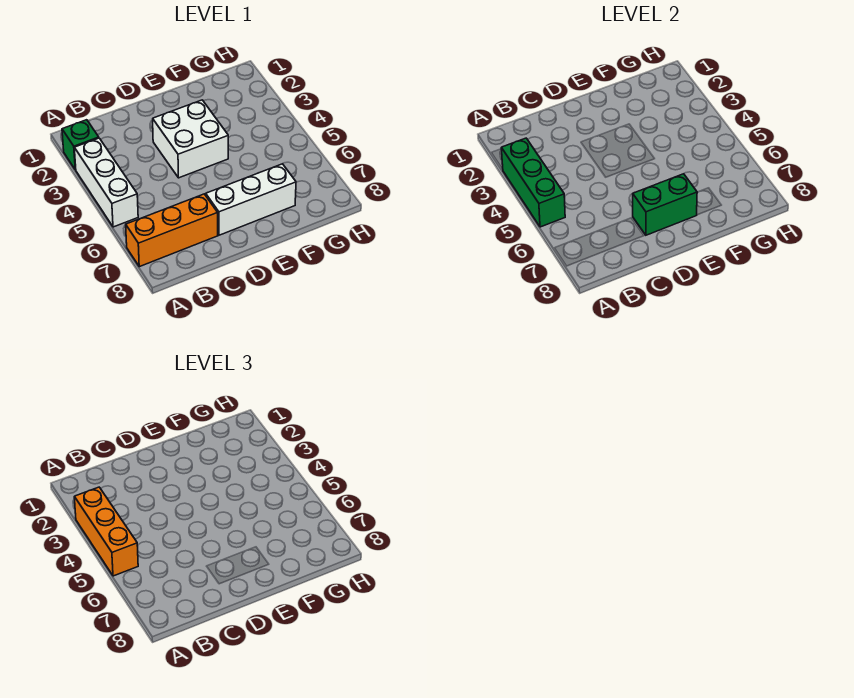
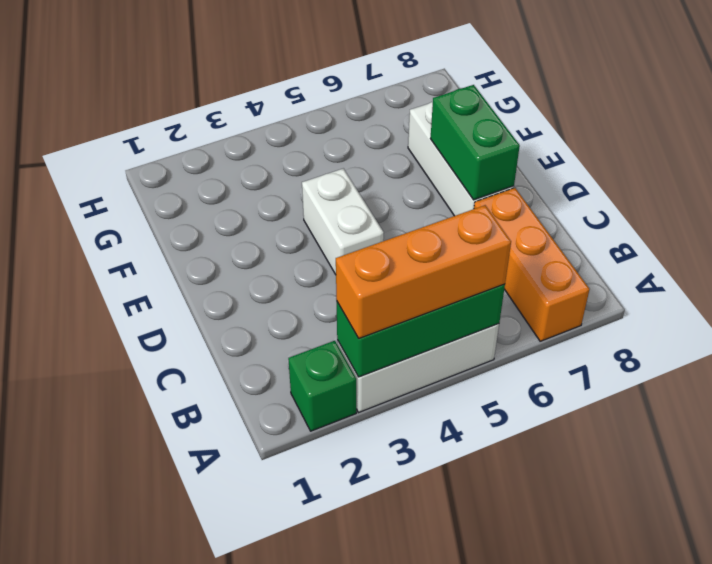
white 2x2 brick [153,100,228,178] -> white 1x2 brick [302,168,384,275]

